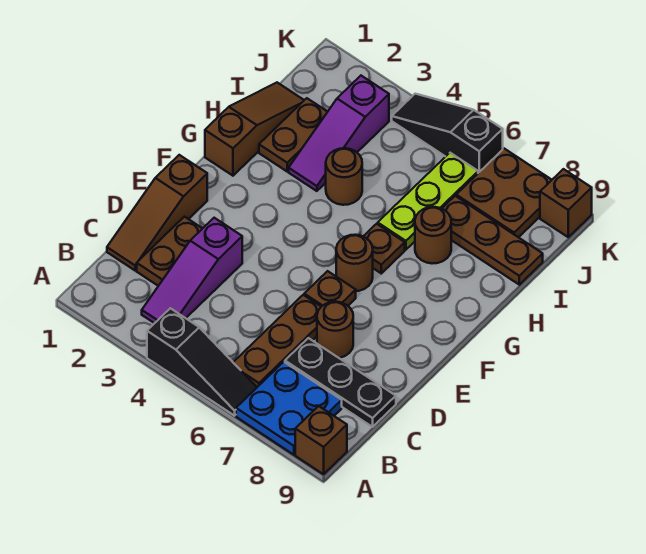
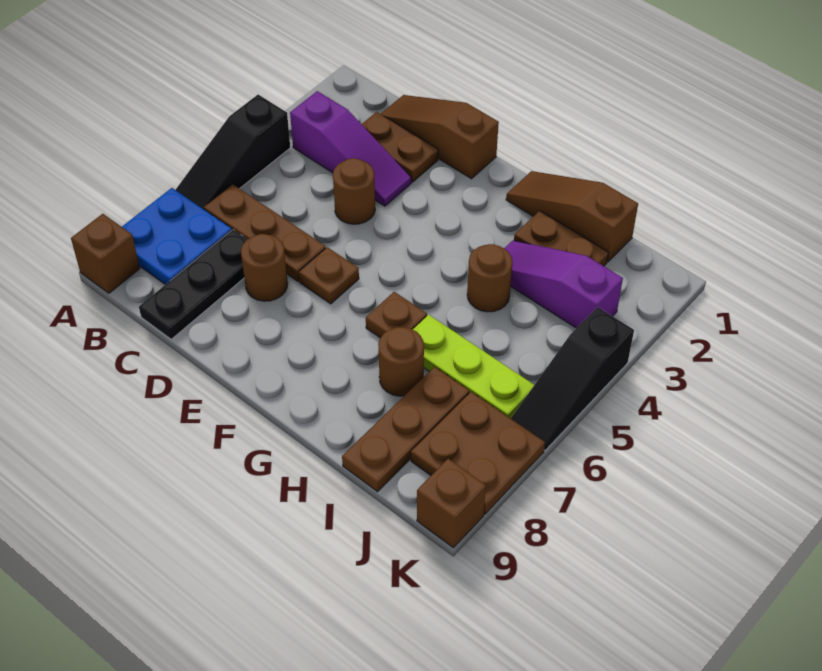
purple 1x3 slope [142,218,242,323] -> purple 1x3 slope turned to [290,91,411,206]
brown 1x1 round brick [336,235,373,291] -> brown 1x1 round brick moved to [333,158,375,224]
brown 1x3 slope [205,83,304,176] -> brown 1x3 slope turned to [506,171,638,262]
black 1x3 slope [392,94,503,173] -> black 1x3 slope turned to [511,307,634,450]

